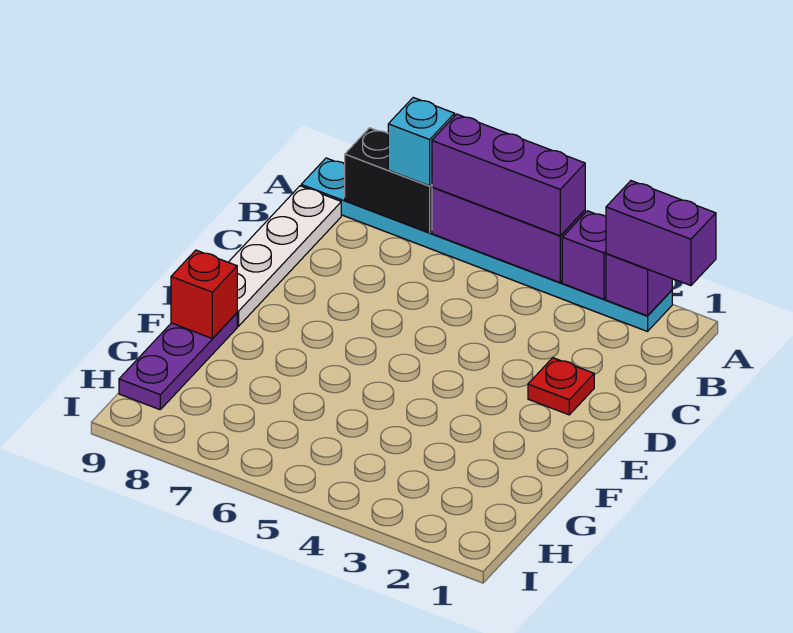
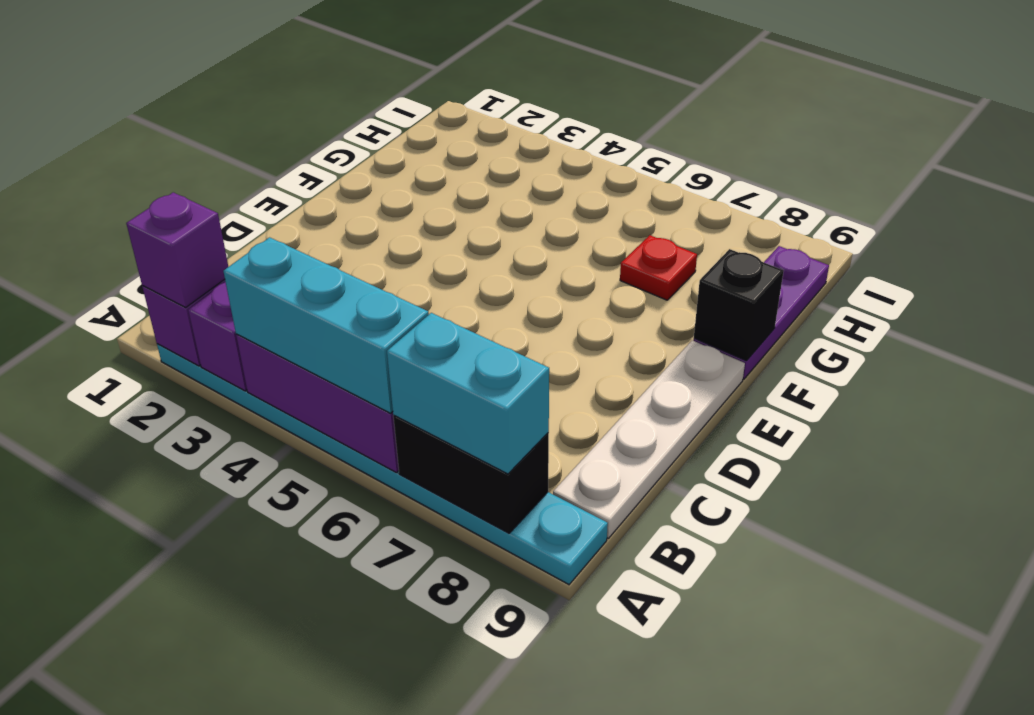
purple 1x2 brick [606,181,716,286] -> purple 1x1 brick [126,192,228,307]
purple 1x3 brick [432,114,585,236] -> cyan 1x3 brick [223,237,429,413]
cyan 1x1 brick [388,98,455,186] -> cyan 1x2 brick [387,313,549,474]
red 1x1 plate [528,358,594,415] -> red 1x1 plate moved to [620,235,697,300]
red 1x1 brick [171,250,237,339] -> black 1x1 brick [694,249,784,361]

